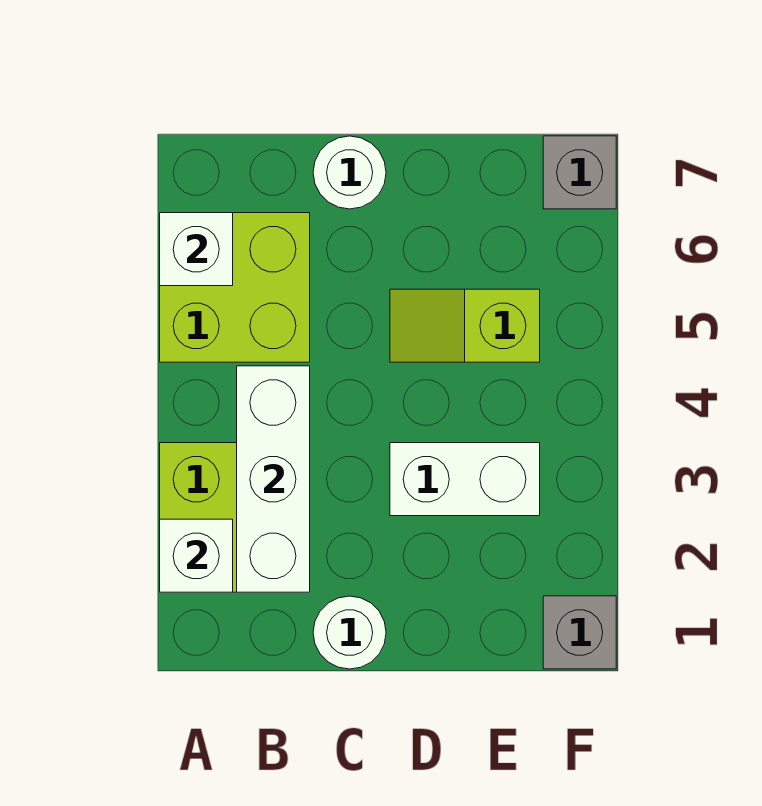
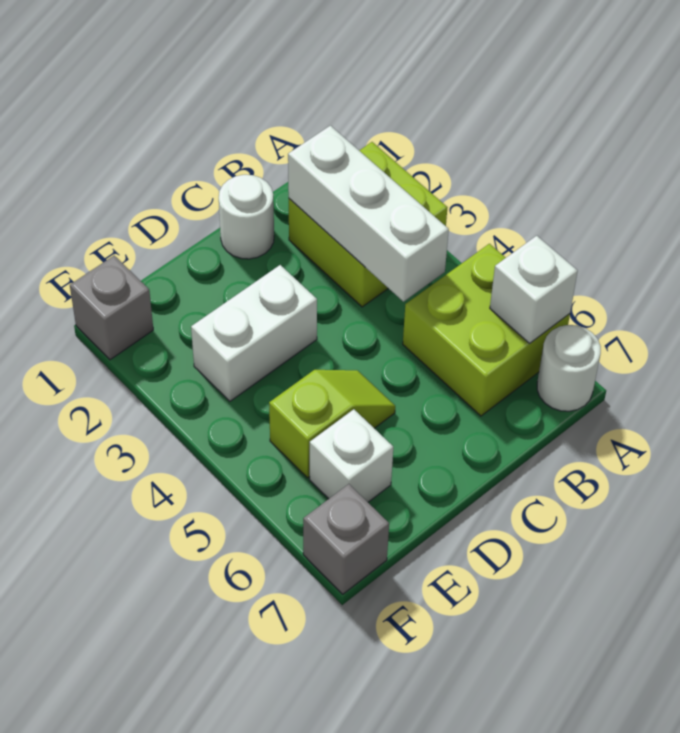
white 1x1 brick [160,519,233,592] -> white 1x1 brick moved to [310,409,393,502]
white 1x1 round brick [313,136,386,209] -> white 1x1 round brick moved to [537,325,601,411]

